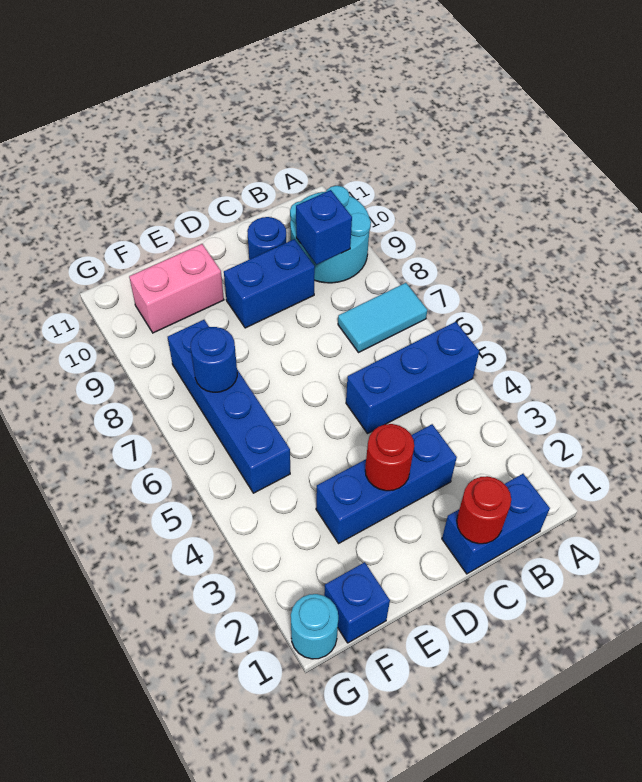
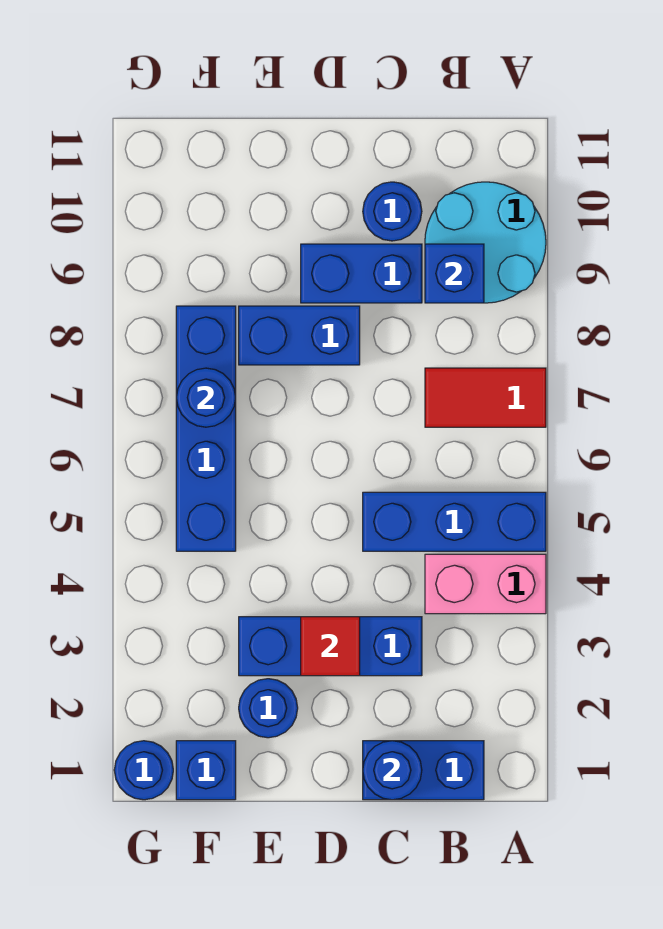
cyan 1x2 tile [338,283,427,353] -> red 1x2 tile [425,368,546,427]
red 1x1 round brick [457,476,511,544] -> blue 1x1 round brick [363,741,422,800]
red 1x1 round brick [365,424,414,491] -> red 1x1 tile [301,617,360,676]
none -> blue 1x2 brick [239,306,360,365]
none -> blue 1x1 round brick [239,679,298,738]
pink 1x2 brick [129,244,224,333] -> pink 1x2 brick moved to [425,554,546,614]
cyan 1x1 round brick [291,594,338,659] -> blue 1x1 round brick [114,741,173,800]

